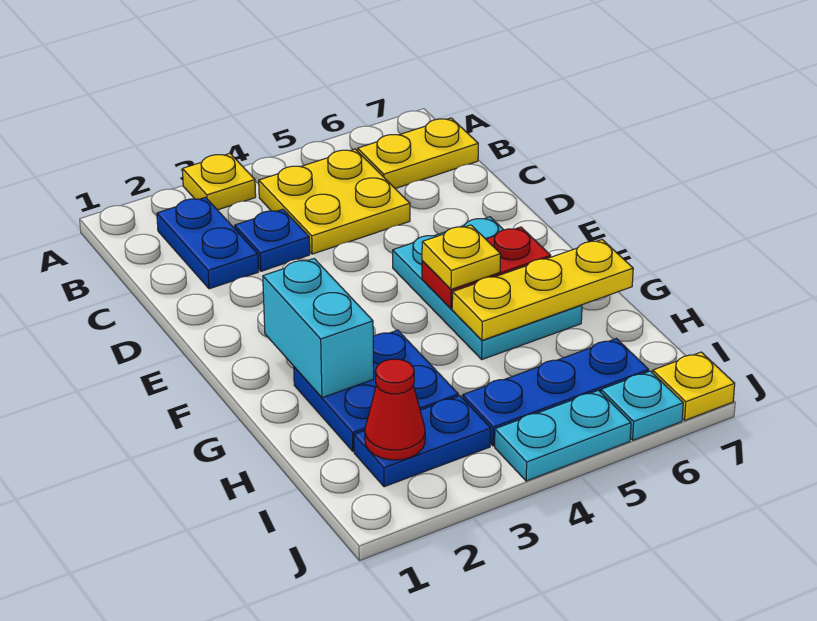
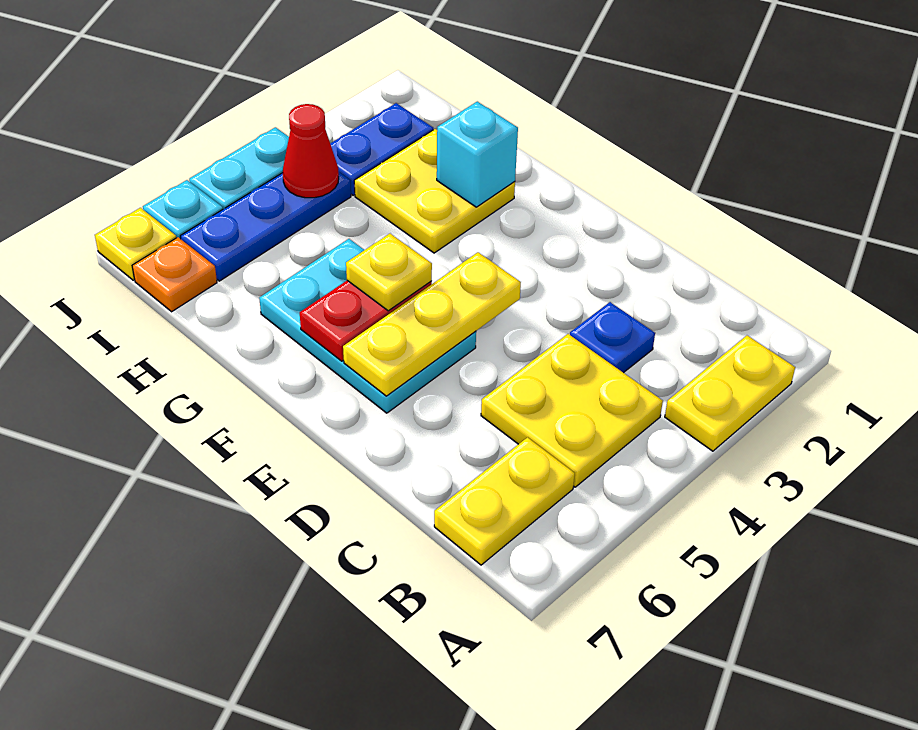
yellow 1x1 plate [182,153,256,210] -> yellow 1x2 plate [665,336,795,451]
blue 1x2 plate [157,197,258,289] -> none
cyan 1x2 brick [263,259,374,398] -> cyan 1x1 brick [437,102,518,207]
blue 2x2 plate [294,330,458,451] -> yellow 2x2 plate [354,129,515,253]
yellow 1x3 plate [452,240,633,340] -> yellow 1x3 plate moved to [343,252,521,396]
red 1x1 cone [365,359,425,460] -> red 1x1 cone moved to [283,104,339,198]
none -> orange 1x1 plate [132,237,217,312]

